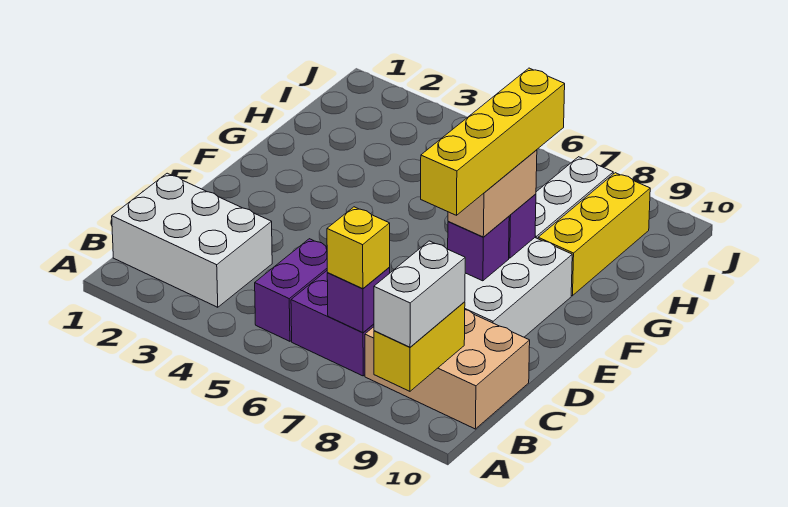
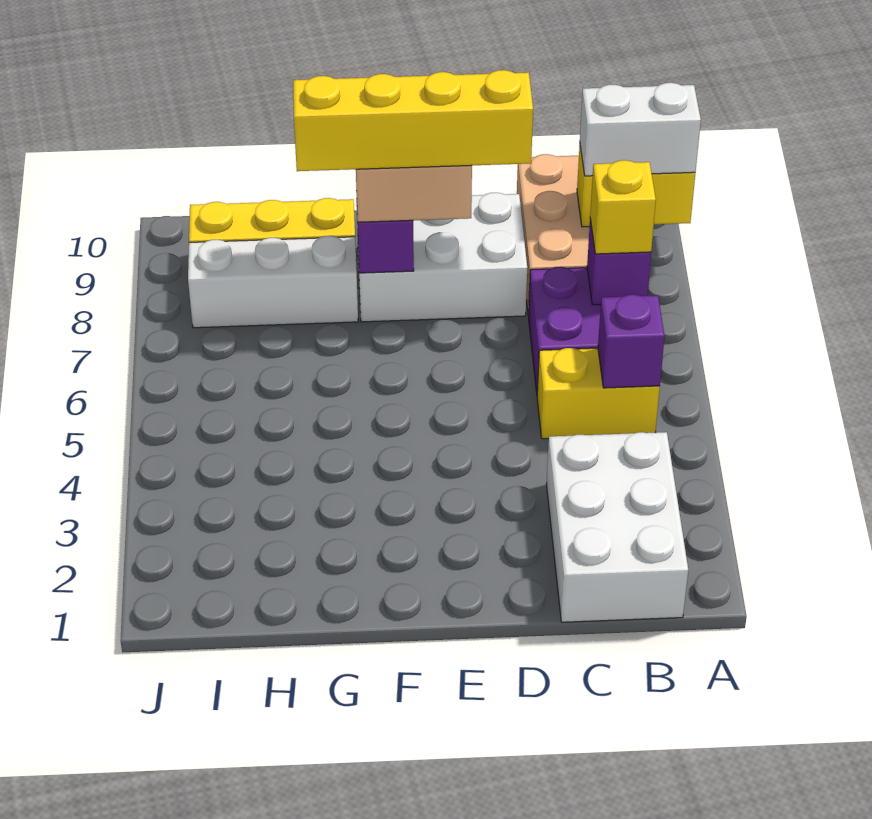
purple 1x2 brick [255,239,327,341] -> yellow 1x2 brick [537,348,660,439]
purple 1x1 brick [448,216,509,281] -> purple 1x1 brick moved to [598,295,665,388]

